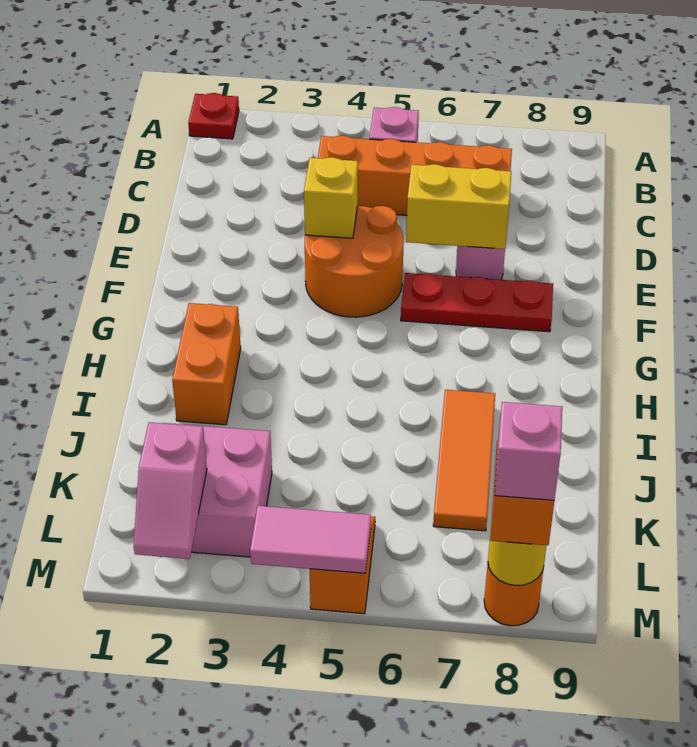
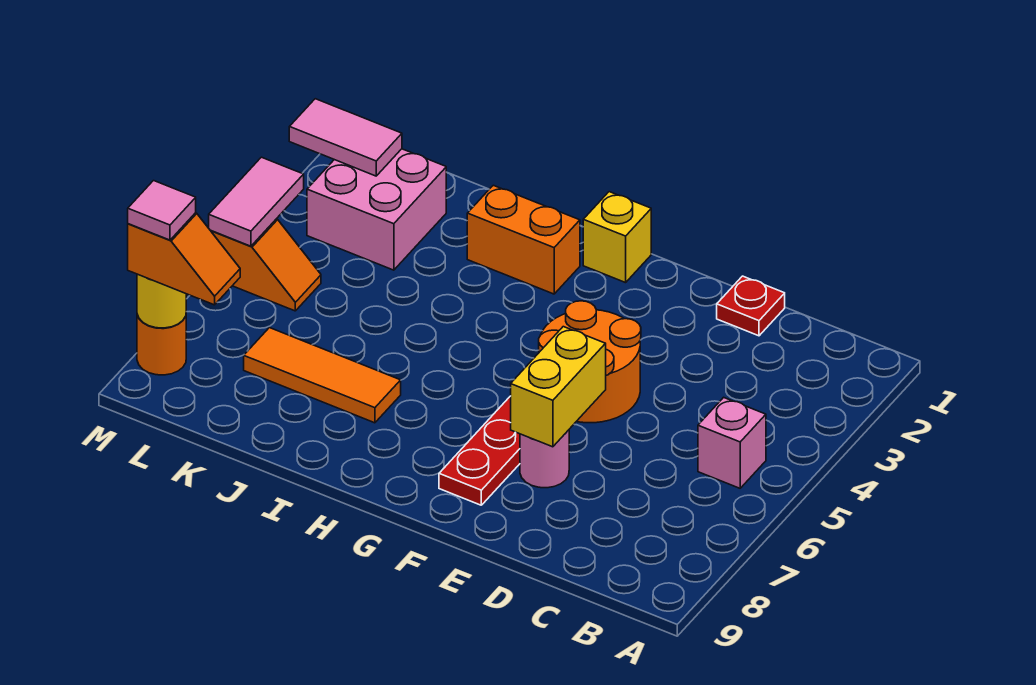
red 1x1 plate [188,93,239,139] -> red 1x1 plate moved to [717,276,785,336]
orange 1x4 brick [318,136,512,215] -> none
yellow 1x1 brick [304,157,358,238] -> yellow 1x1 brick moved to [583,192,651,283]
pink 1x2 slope [134,422,207,559] -> pink 1x2 tile [289,99,402,176]
pink 1x1 brick [495,402,562,500] -> pink 1x1 tile [128,181,196,240]

